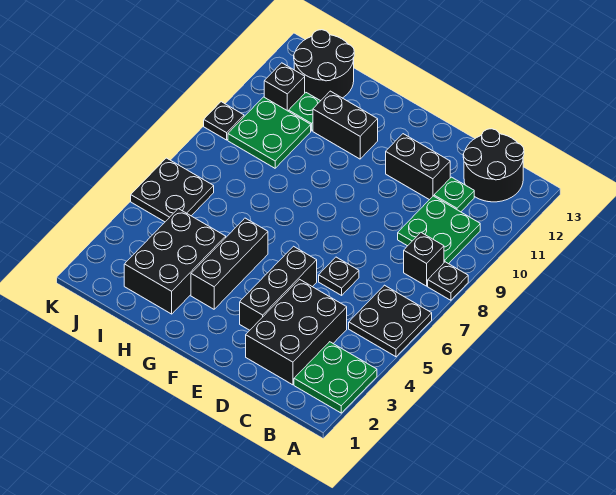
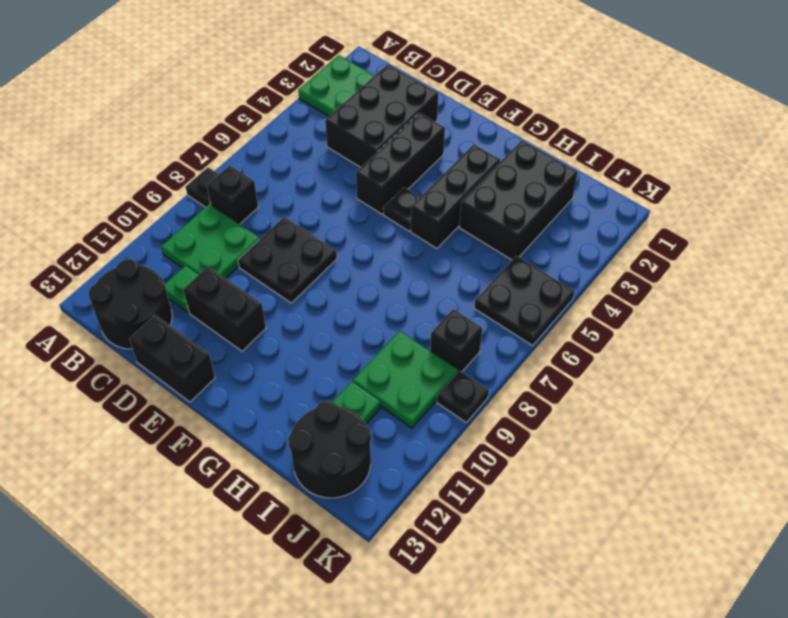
black 2x2 plate [349,285,432,357] -> black 2x2 plate moved to [238,217,337,303]
black 1x1 plate [319,257,359,295] -> black 1x1 plate moved to [383,187,420,231]
black 1x2 brick [313,91,378,159] -> black 1x2 brick moved to [129,315,215,402]
black 1x1 brick [264,63,305,111] -> black 1x1 brick moved to [430,309,482,372]

